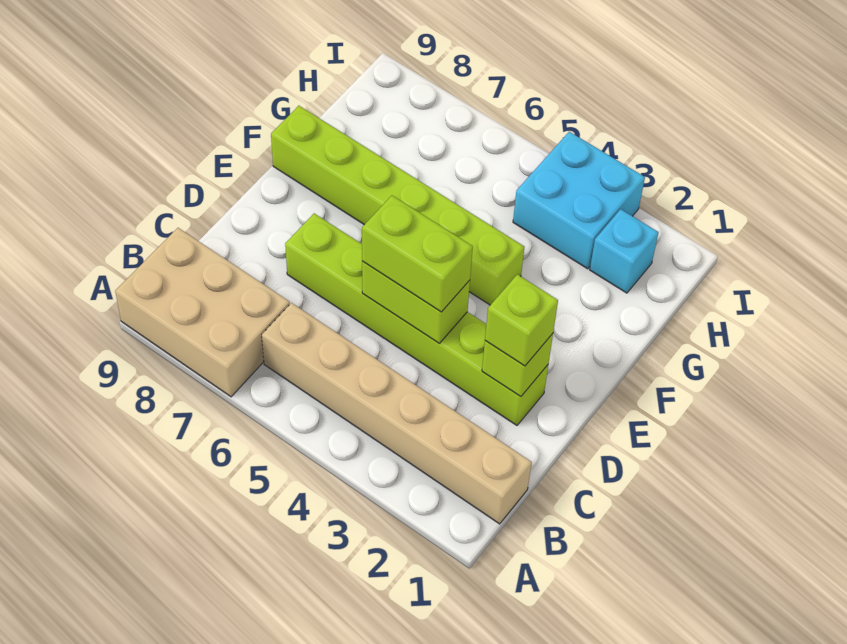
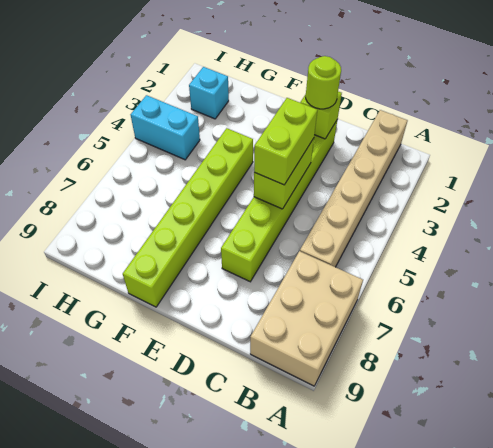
lime 1x1 brick [485,274,558,366] -> lime 1x1 round brick [306,56,341,109]
cyan 2x2 brick [513,132,645,269] -> cyan 1x2 brick [131,95,200,160]

